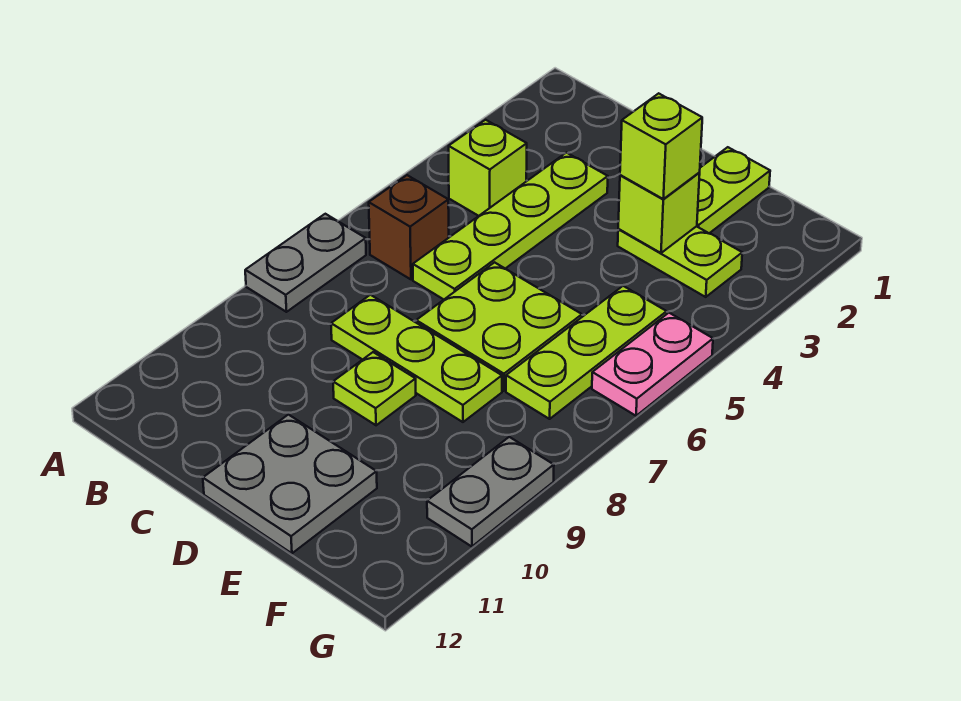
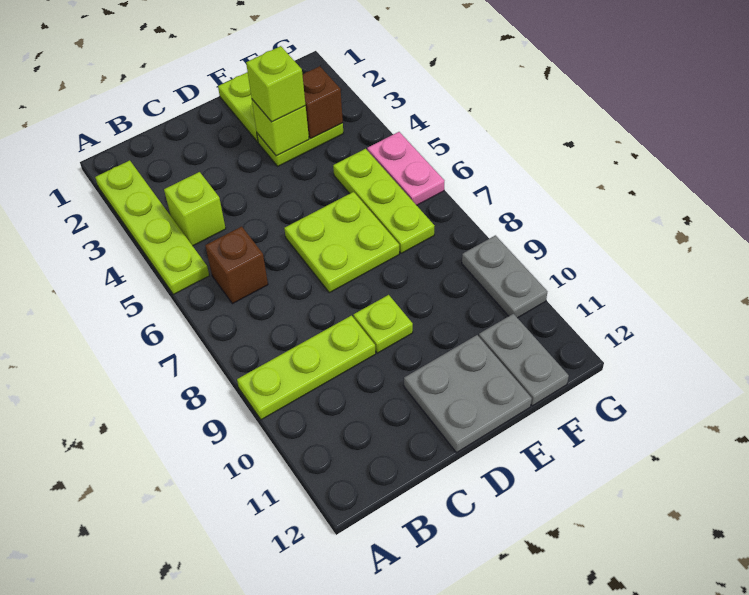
grey 1x2 plate [245,214,366,312] -> grey 1x2 plate moved to [479,314,569,406]
lime 1x4 plate [413,153,608,299] -> lime 1x4 plate moved to [95,160,209,294]
lime 1x3 plate [331,295,502,422] -> lime 1x3 plate moved to [237,316,376,420]
none -> brown 1x1 brick [302,66,343,138]

